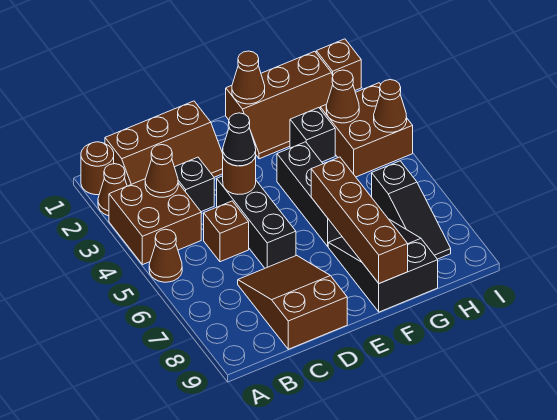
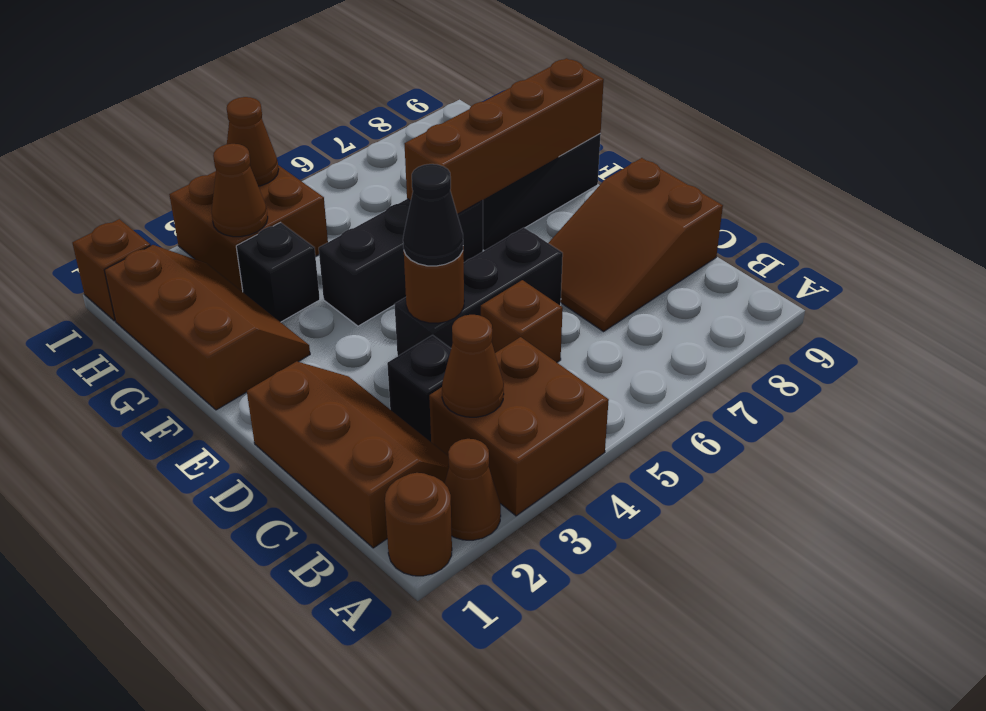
brown 1x1 cone [149,229,182,282] -> none
brown 1x1 cone [232,51,265,104] -> none
black 1x3 slope [372,161,451,259] -> none

